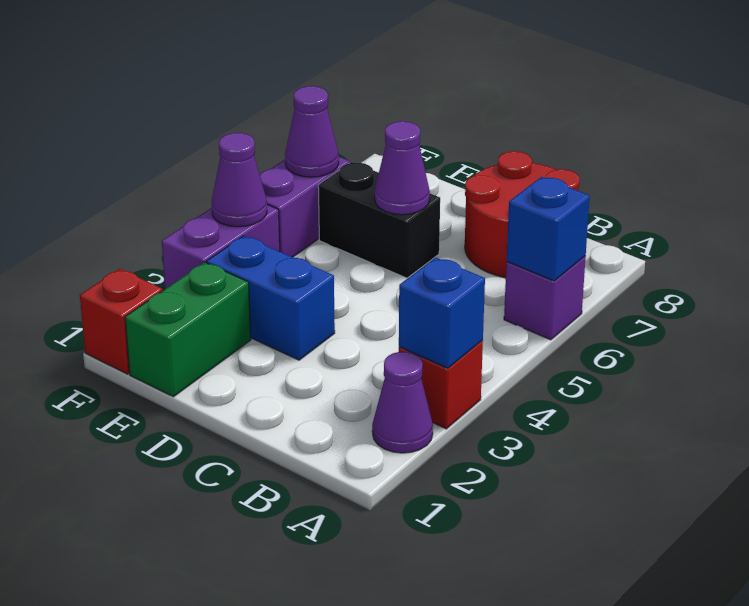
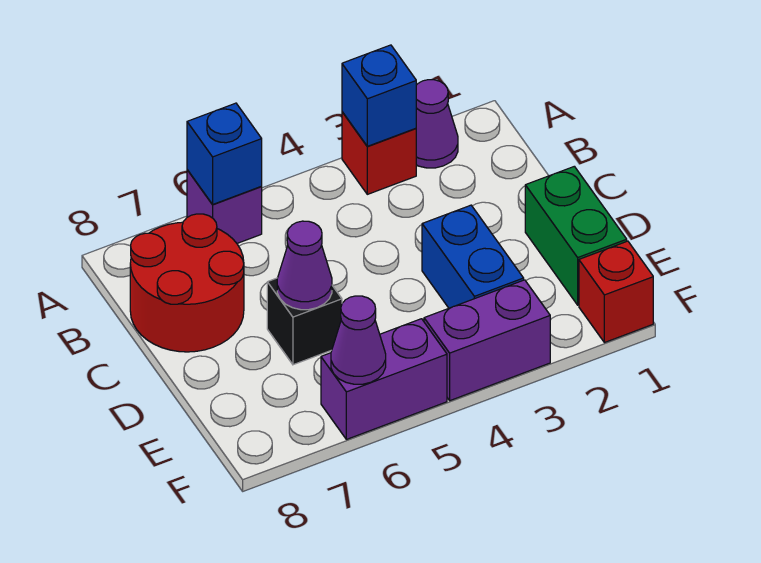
black 1x2 brick [318,162,440,278] -> black 1x1 brick [267,278,342,365]
green 1x2 brick [125,262,251,397] -> green 1x2 brick turned to [525,166,627,305]
purple 1x1 cone [212,133,267,227] -> none

